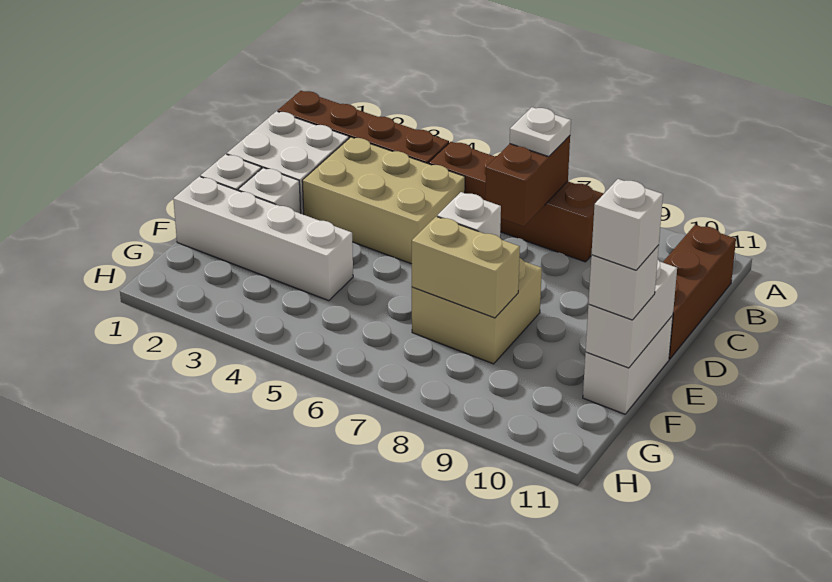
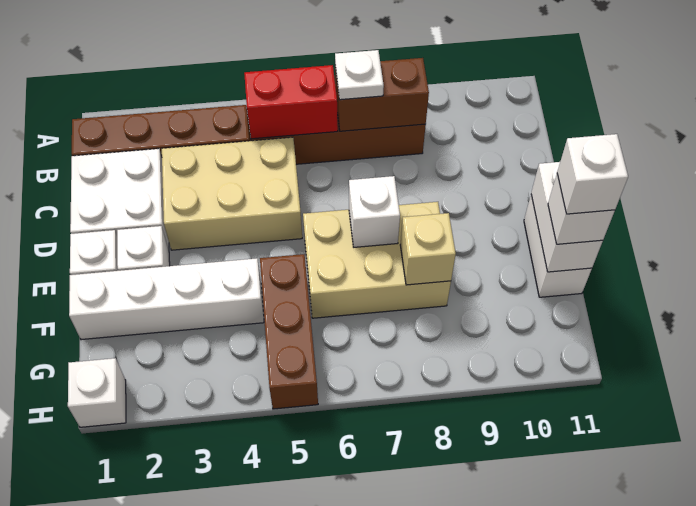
none -> red 1x2 brick [244,65,338,139]
brown 1x2 brick [485,136,570,226] -> brown 1x2 brick turned to [335,58,429,131]
brown 1x3 brick [663,225,736,359] -> brown 1x3 brick moved to [260,254,318,409]
tan 2x2 brick [412,258,542,364] -> tan 2x3 brick [303,202,451,318]
tan 1x2 brick [412,217,520,318] -> tan 1x1 brick [400,213,456,285]
none -> white 1x1 brick [68,358,126,427]

